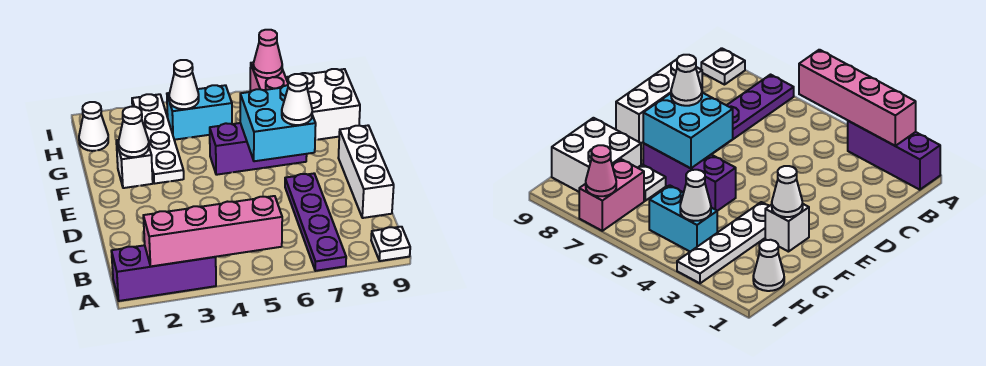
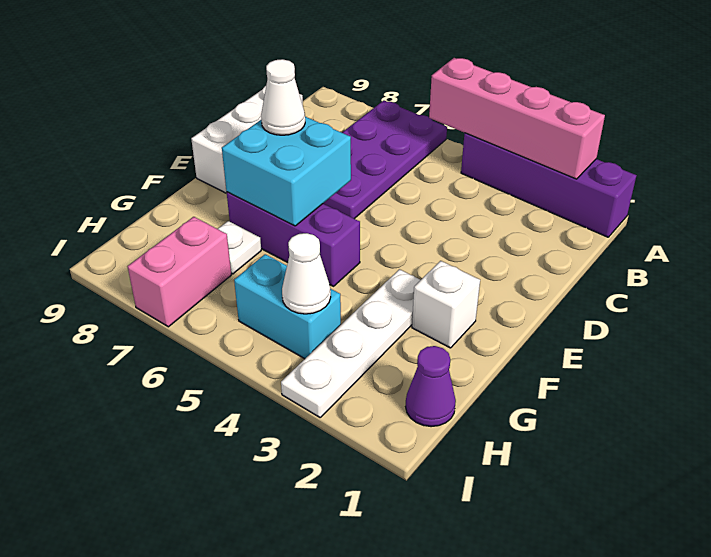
purple 1x3 brick [111,245,216,301] -> purple 1x4 brick [461,133,636,237]
purple 1x4 plate [285,174,346,271] -> purple 2x4 plate [323,101,447,219]
white 1x1 plate [371,227,410,261] -> none
white 1x1 cone [119,107,149,157] -> none
white 2x2 brick [287,69,360,140] -> none
white 1x1 cone [79,102,108,151] -> purple 1x1 cone [406,346,456,427]
pink 1x1 cone [253,30,282,78] -> none

